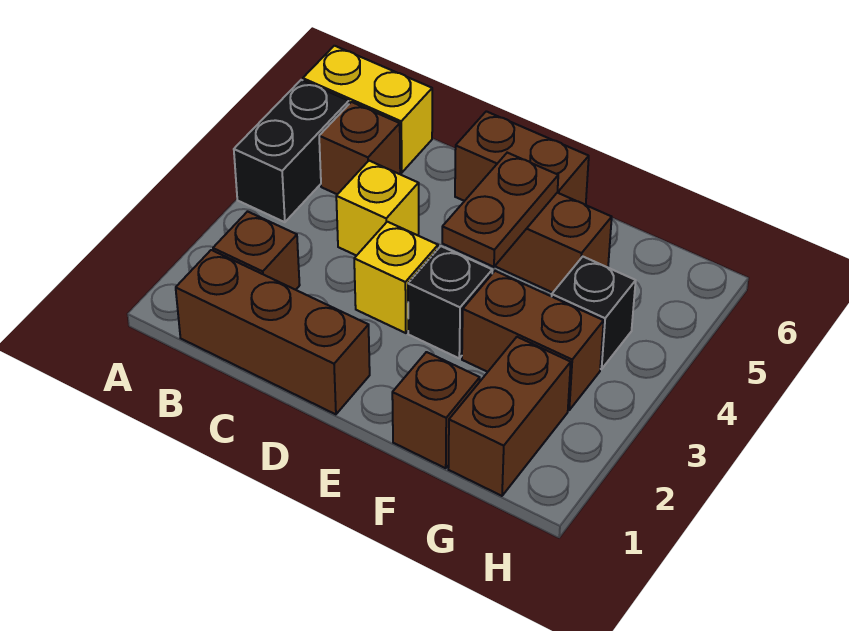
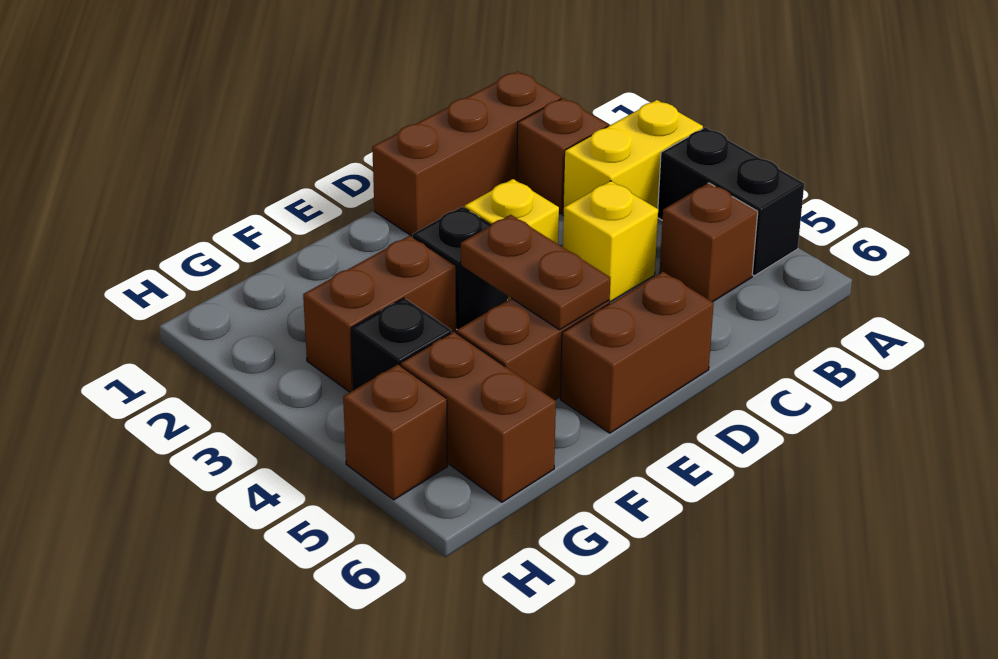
yellow 1x2 brick [303,46,432,173] -> yellow 1x2 brick moved to [563,100,703,216]
brown 1x1 brick [392,352,480,468] -> brown 1x1 brick moved to [343,365,448,500]
brown 1x2 brick [448,337,571,496] -> brown 1x2 brick moved to [401,332,556,502]

